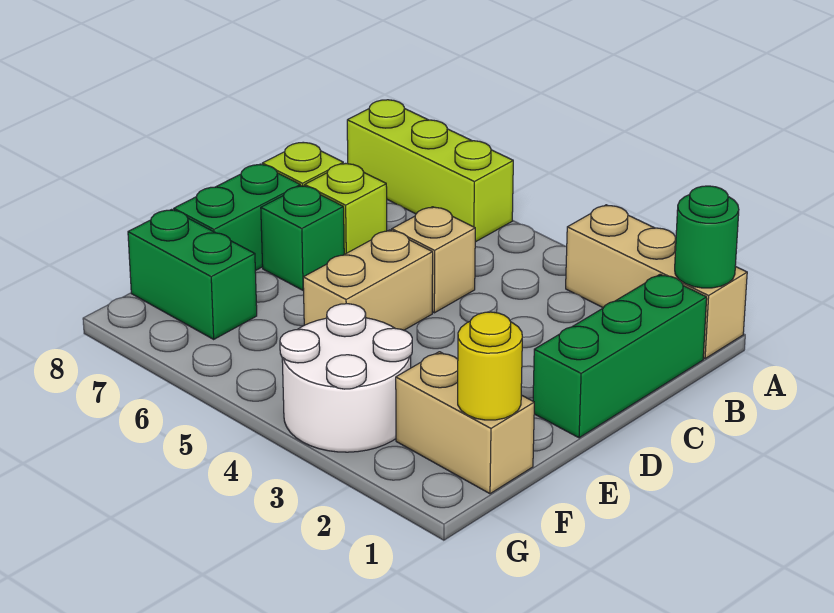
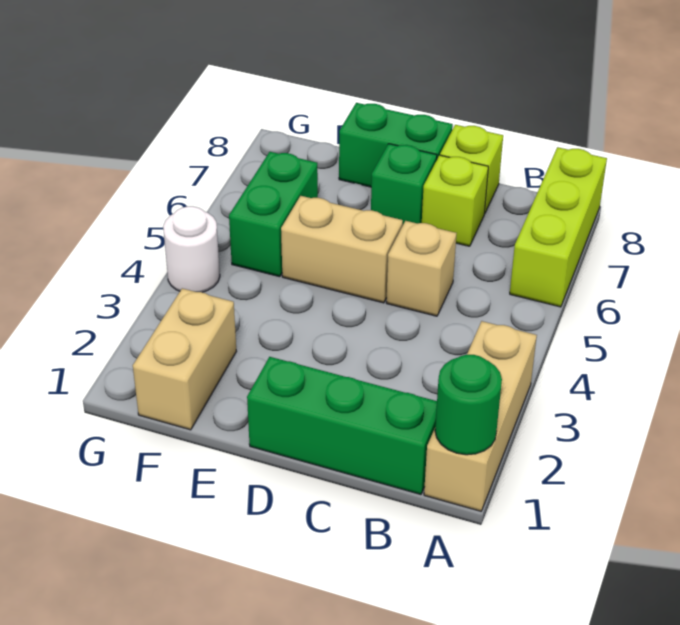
yellow 1x1 round brick [458,312,522,420] -> none
white 2x2 round brick [280,304,412,452] -> white 1x1 round brick [163,206,220,292]
green 1x2 brick [128,209,257,339] -> green 1x2 brick moved to [229,152,318,277]

